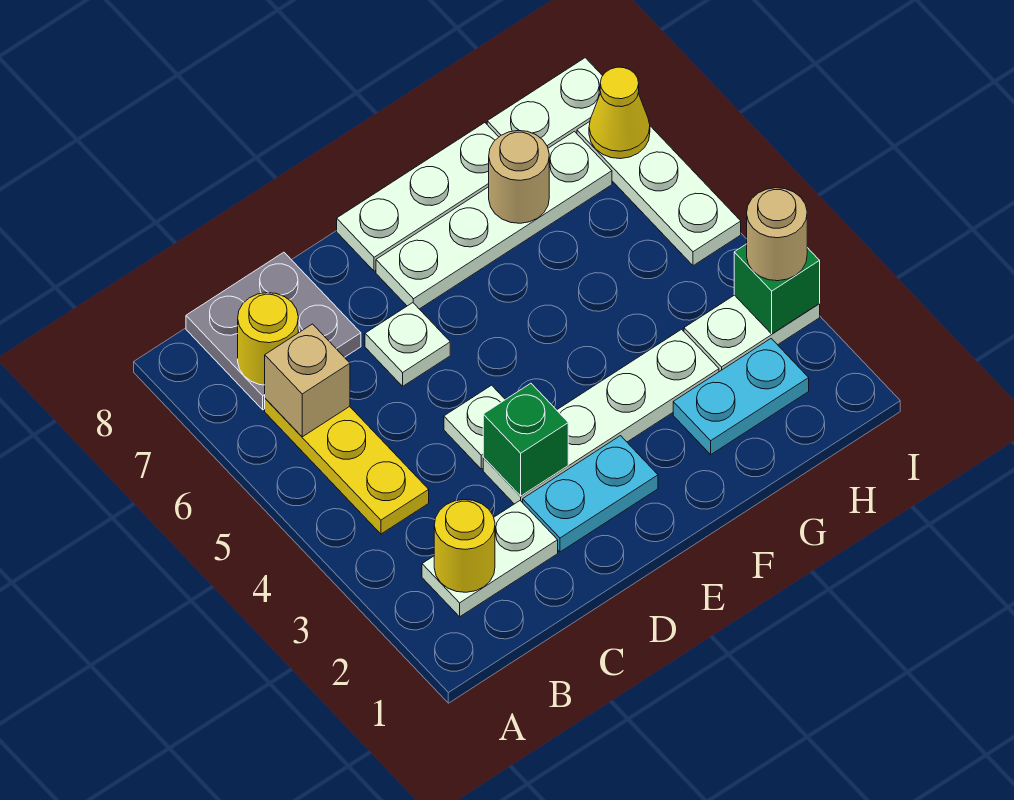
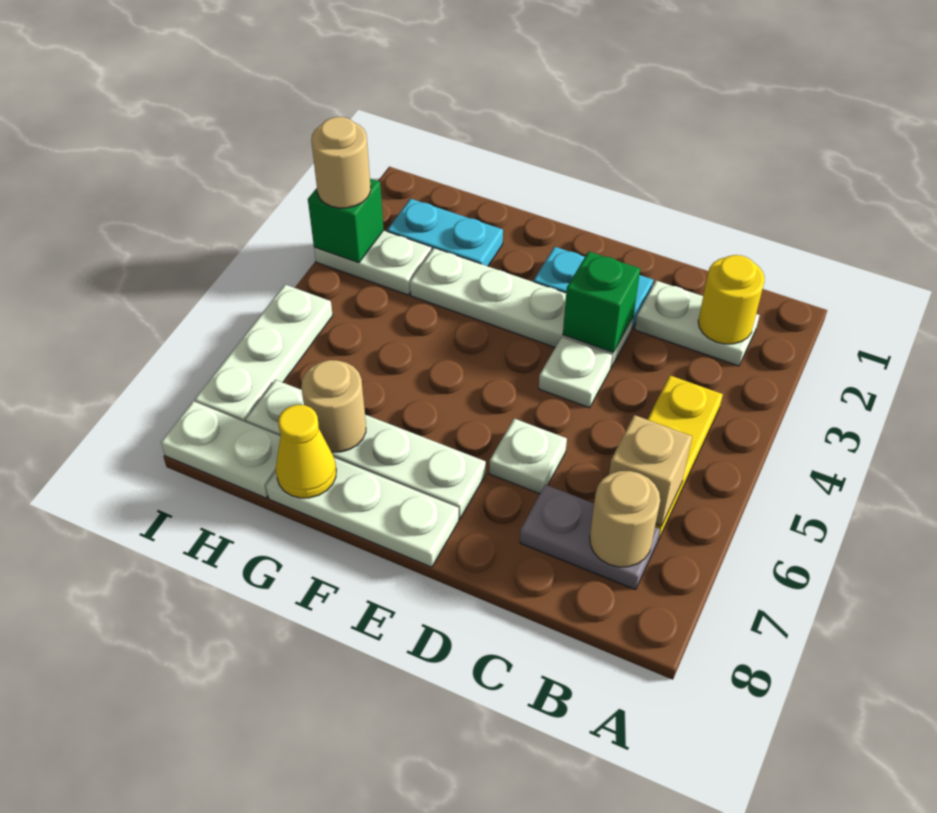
grey 2x2 plate [186,252,361,410] -> grey 1x2 plate [520,485,660,590]
yellow 1x1 round brick [238,293,298,385] -> tan 1x1 round brick [590,471,660,567]
yellow 1x1 cone [589,67,650,159] -> yellow 1x1 cone moved to [276,405,336,498]

